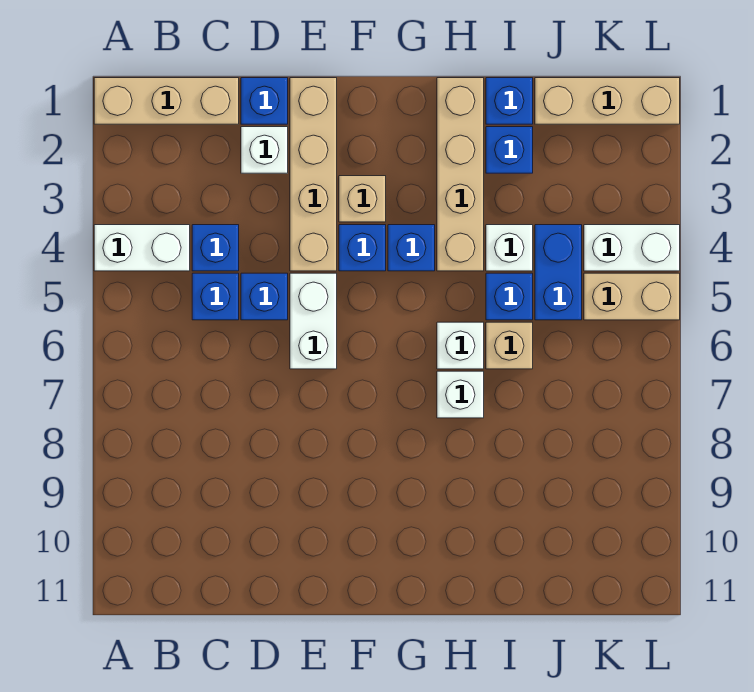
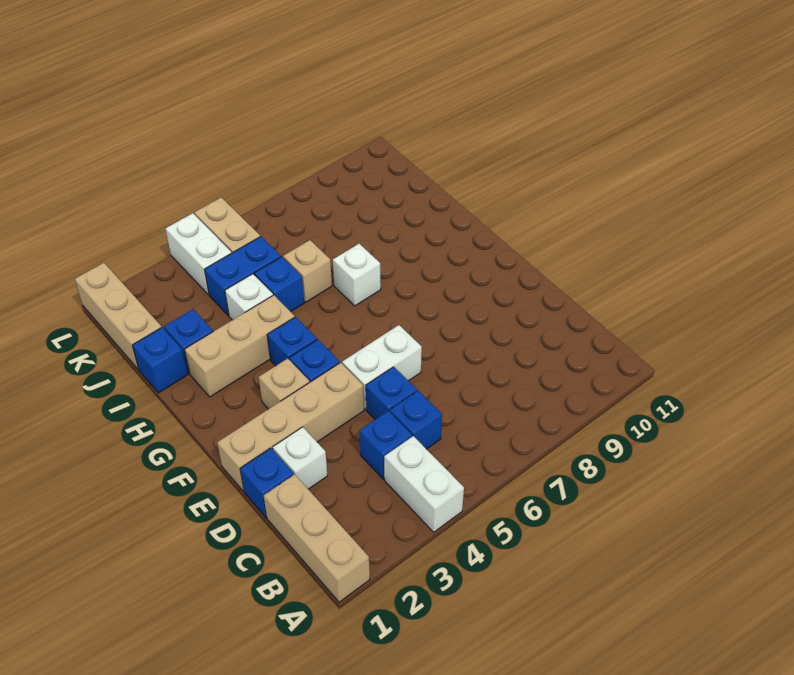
tan 1x4 brick [437,78,484,271] -> tan 1x3 brick [185,295,295,397]
white 1x1 brick [437,322,484,369] -> none

